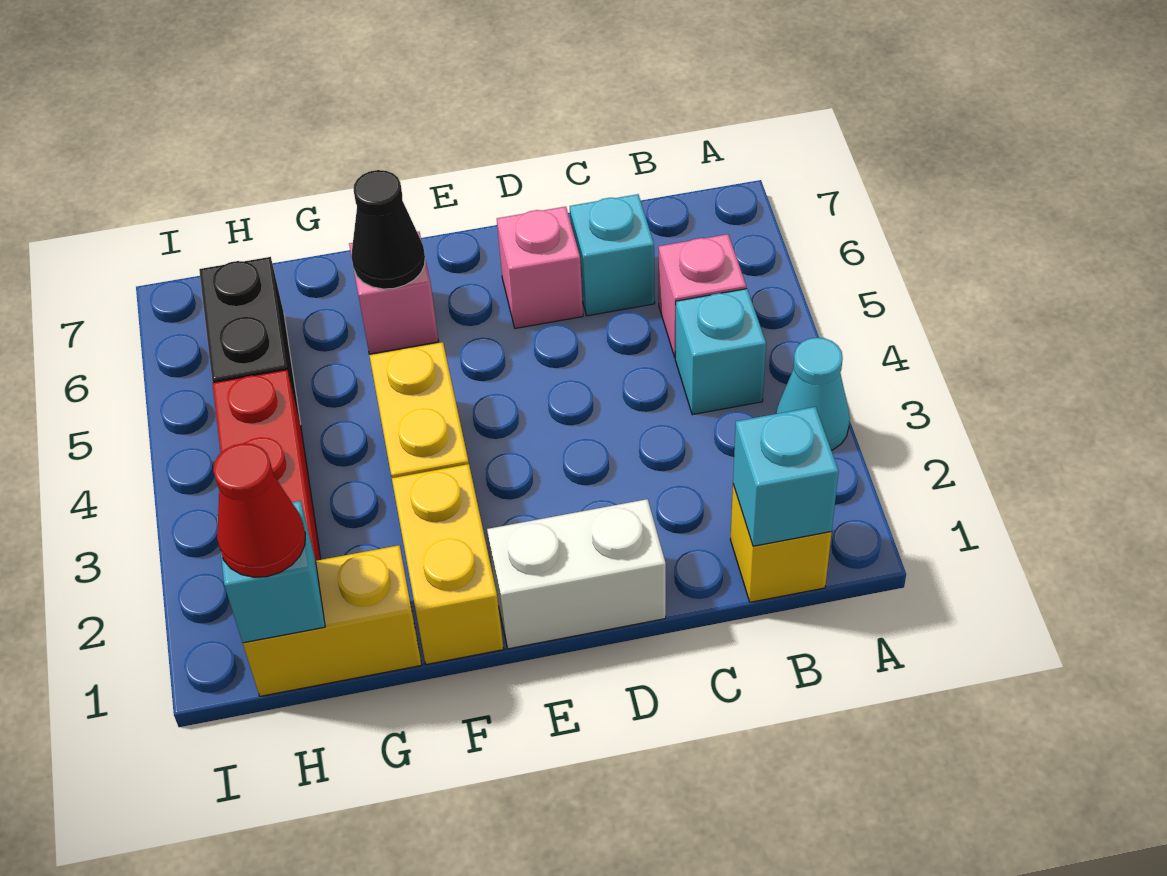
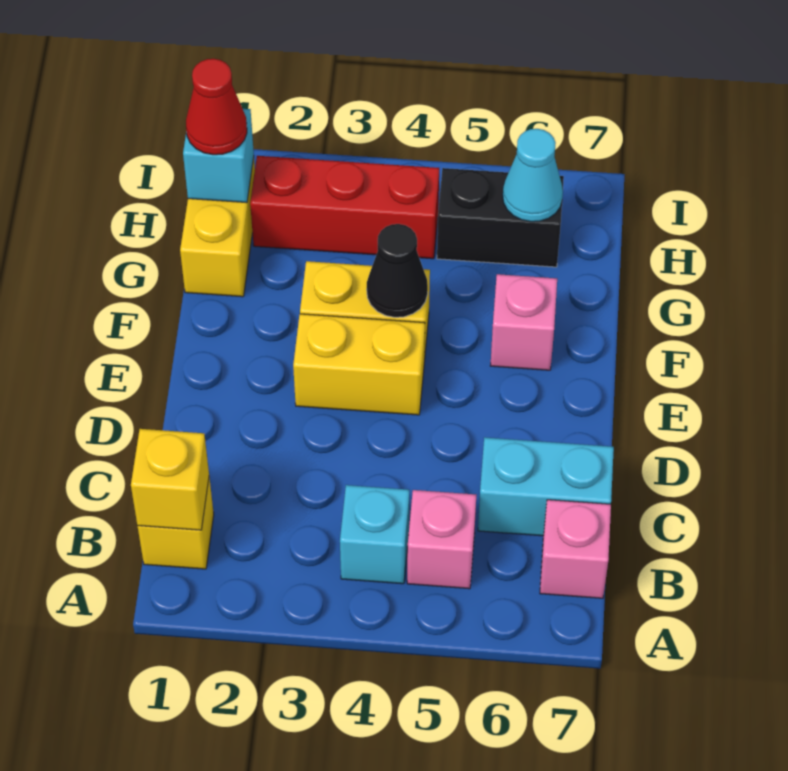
cyan 1x1 cone [776,338,850,450] -> cyan 1x1 cone moved to [503,129,563,222]
cyan 1x1 brick [733,407,839,546] -> yellow 1x1 brick [131,429,209,530]
cyan 1x1 brick [570,194,655,316] -> cyan 1x2 brick [478,437,614,536]
white 1x2 brick [487,499,666,649] -> none
pink 1x1 brick [497,207,583,328] -> pink 1x1 brick moved to [540,500,611,598]
yellow 1x2 brick [392,464,504,665] -> yellow 1x2 brick moved to [293,314,425,415]
black 1x1 cone [352,170,425,289] -> black 1x1 cone moved to [367,224,428,317]

